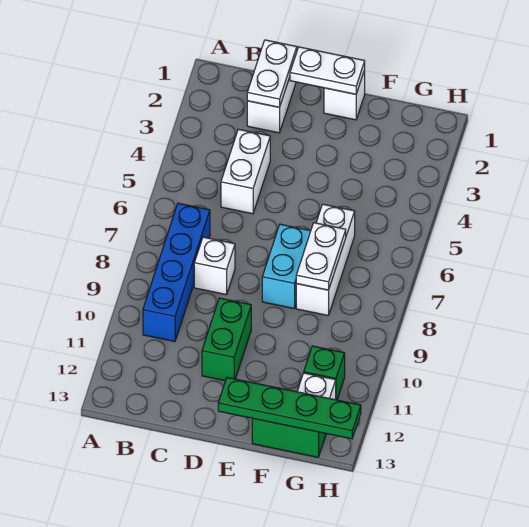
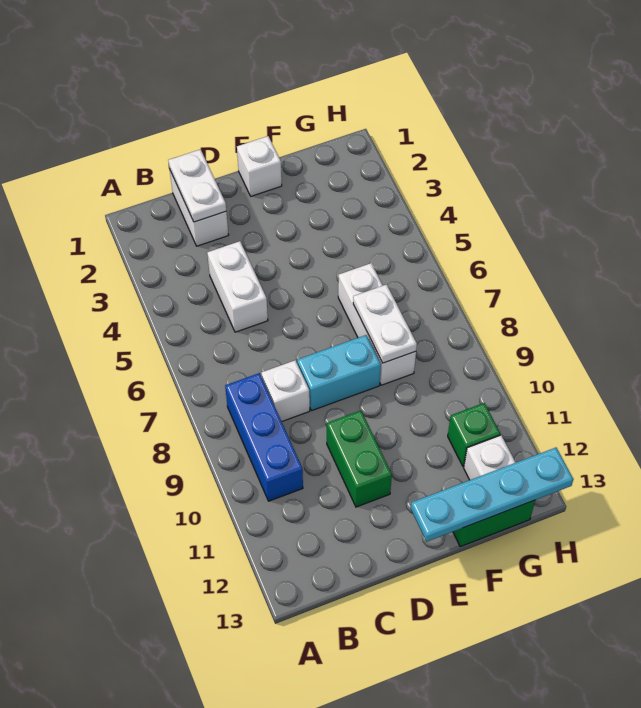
blue 1x4 brick [143,203,210,342] -> blue 1x3 brick [225,373,303,501]
white 1x2 plate [290,47,365,94] -> none
cyan 1x2 brick [262,224,311,309] -> cyan 1x2 brick turned to [297,335,381,411]
green 1x4 plate [218,377,361,439] -> cyan 1x4 plate [411,448,573,542]

